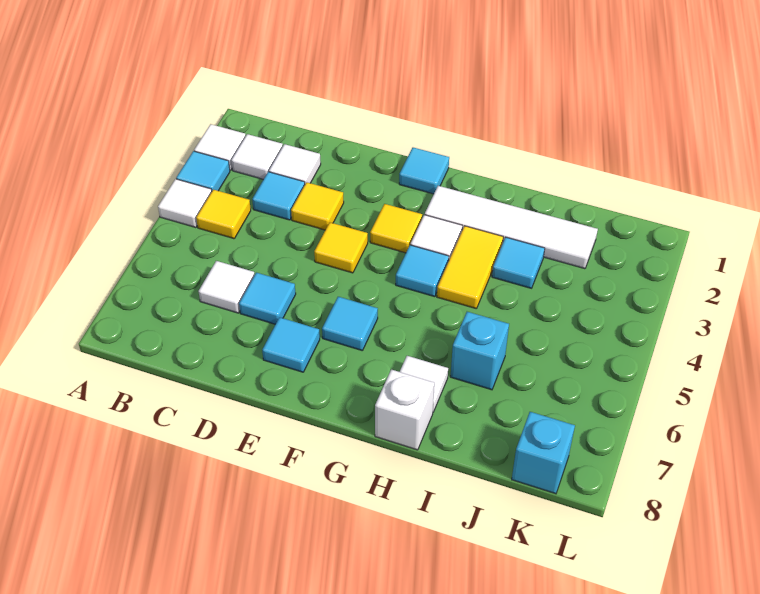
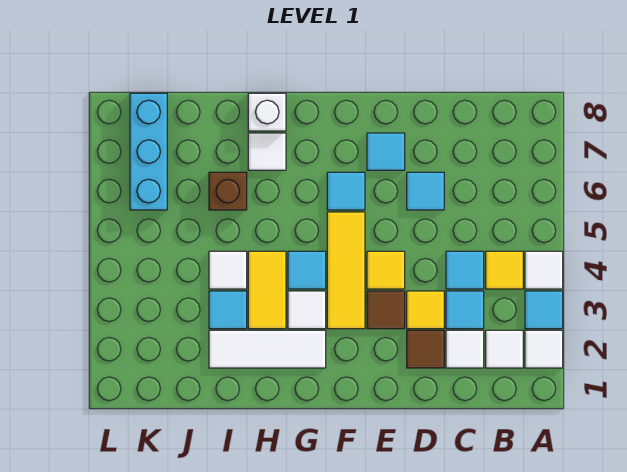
white 1x1 tile [198,261,255,313] -> white 1x1 tile moved to [209,251,247,289]
none -> brown 1x1 tile [407,330,444,368]
none -> brown 1x1 tile [367,291,405,329]
cyan 1x1 tile [399,148,449,194] -> cyan 1x1 tile moved to [446,251,484,289]
yellow 1x1 tile [370,204,422,253] -> yellow 1x3 tile [327,212,365,329]
white 1x4 tile [425,186,598,269] -> white 1x3 tile [209,330,326,368]
cyan 1x1 brick [450,312,509,390] -> brown 1x1 brick [209,172,247,210]
cyan 1x1 brick [512,412,575,494] -> cyan 1x3 brick [130,93,167,210]

